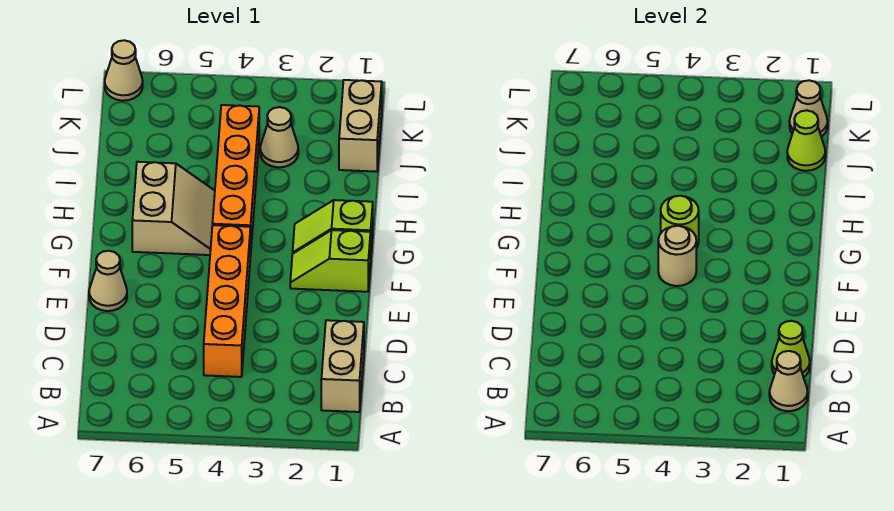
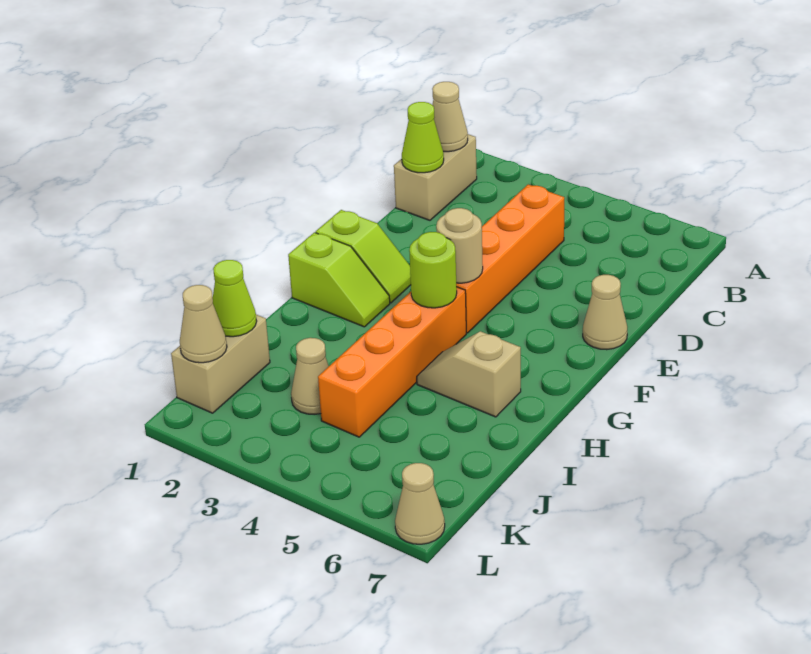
tan 2x2 slope [132,162,215,255] -> tan 1x2 slope [417,331,521,417]

